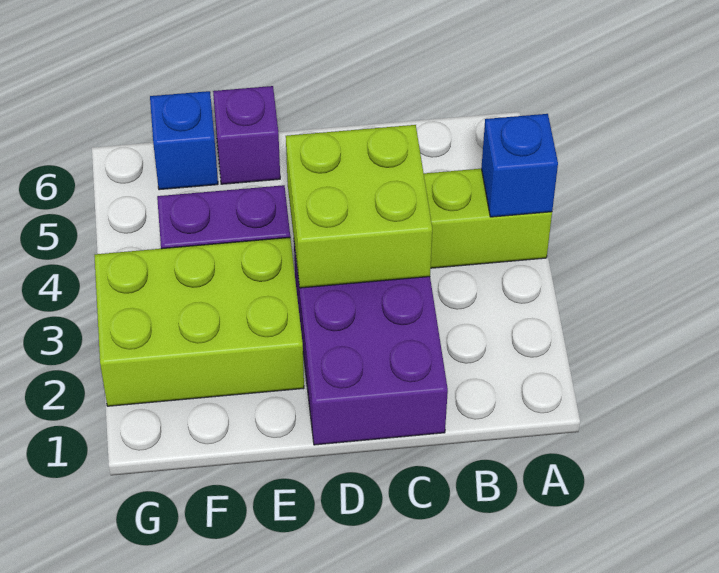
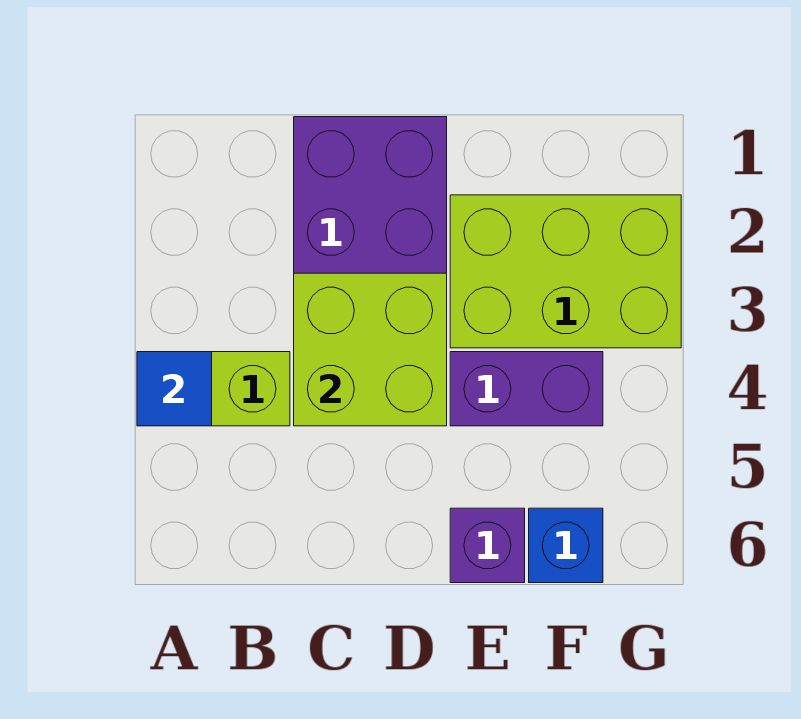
blue 1x1 brick [481,114,558,217] -> blue 1x1 tile [137,352,212,426]

